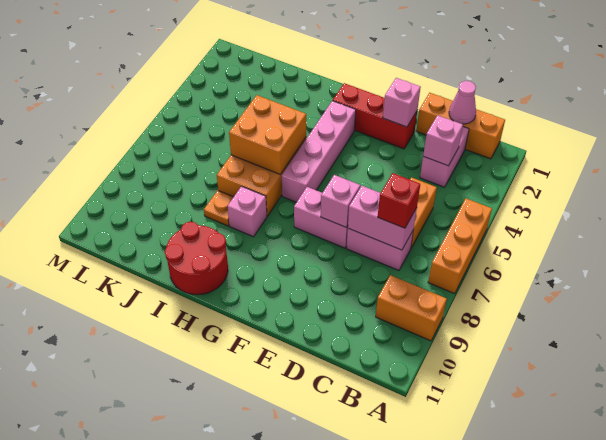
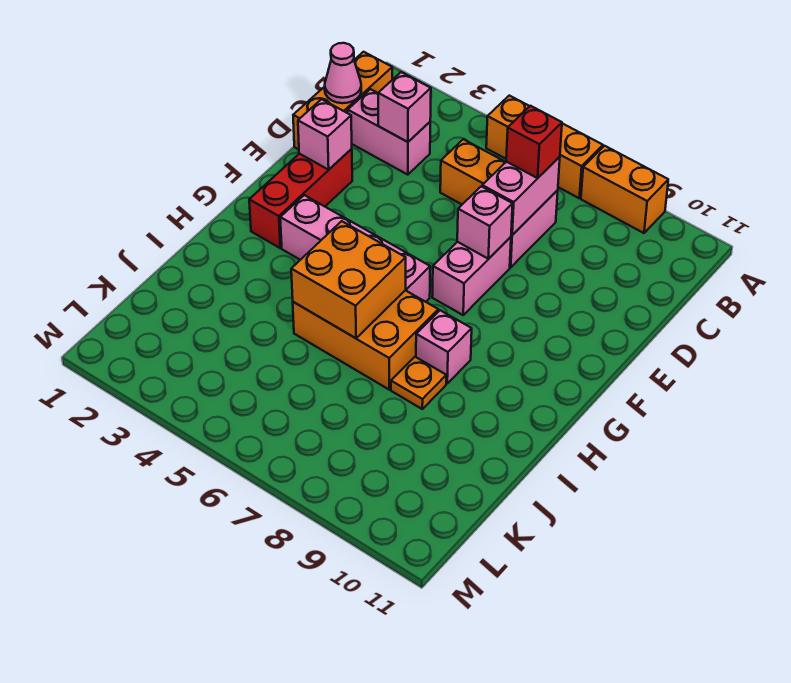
orange 1x2 brick [376,275,447,341] -> orange 1x2 brick turned to [581,146,668,233]
red 2x2 round brick [165,222,228,295] -> none

